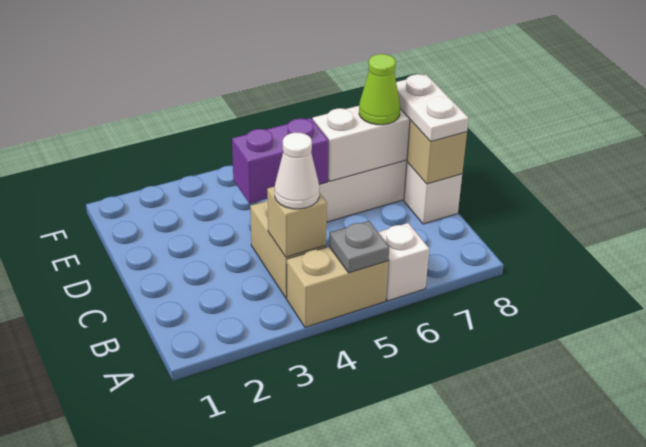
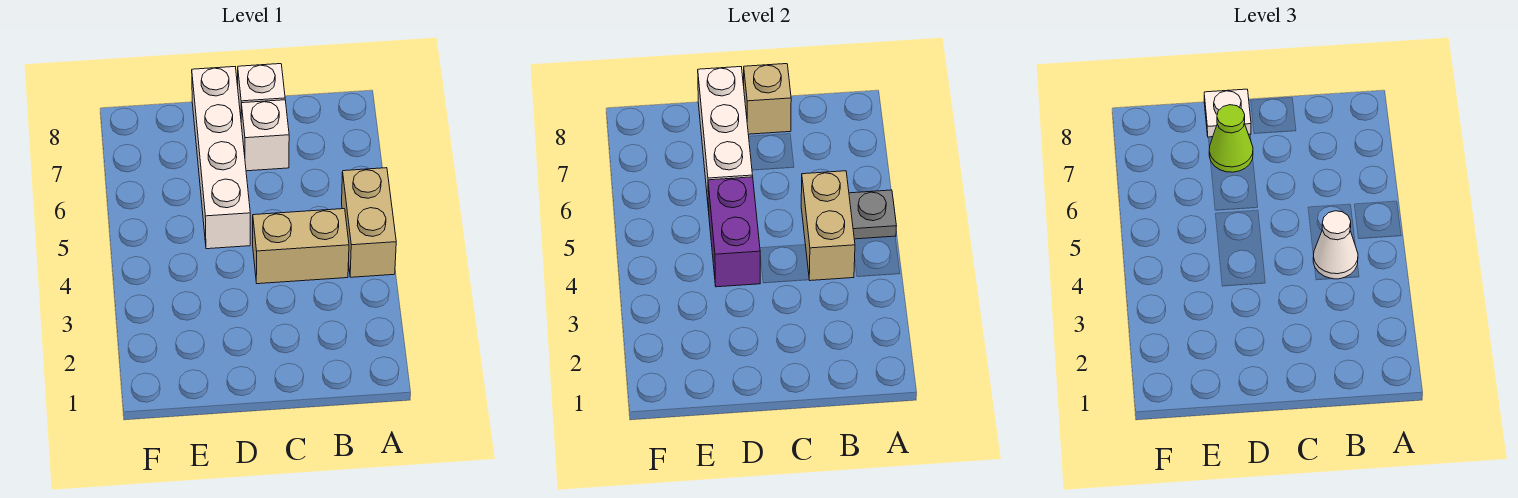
white 1x1 brick [378,223,429,301] -> white 1x1 brick moved to [241,100,289,171]
tan 1x1 brick [267,186,327,257] -> tan 1x2 brick [801,171,855,281]
white 1x2 plate [396,74,469,141] -> white 1x1 plate [1204,89,1251,137]

